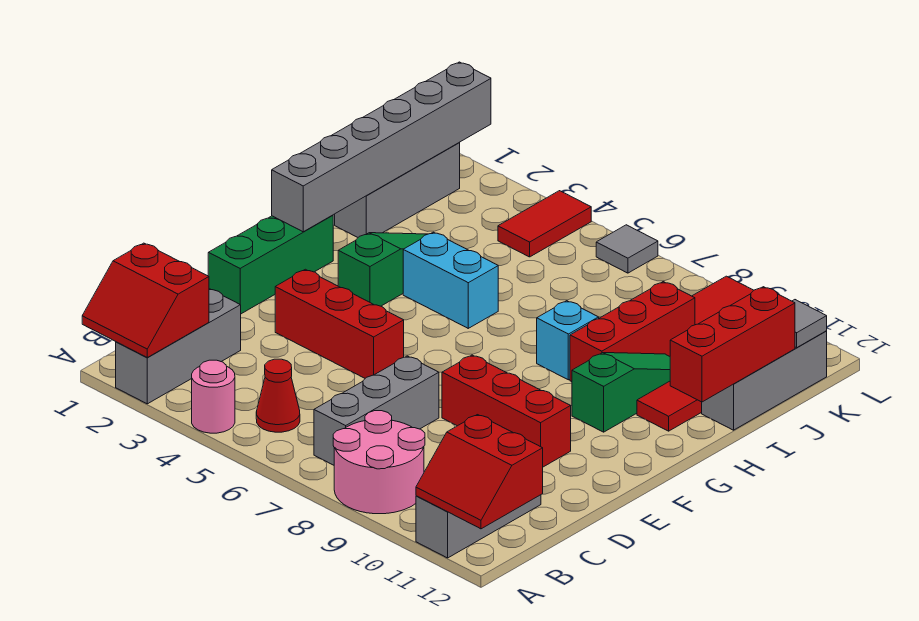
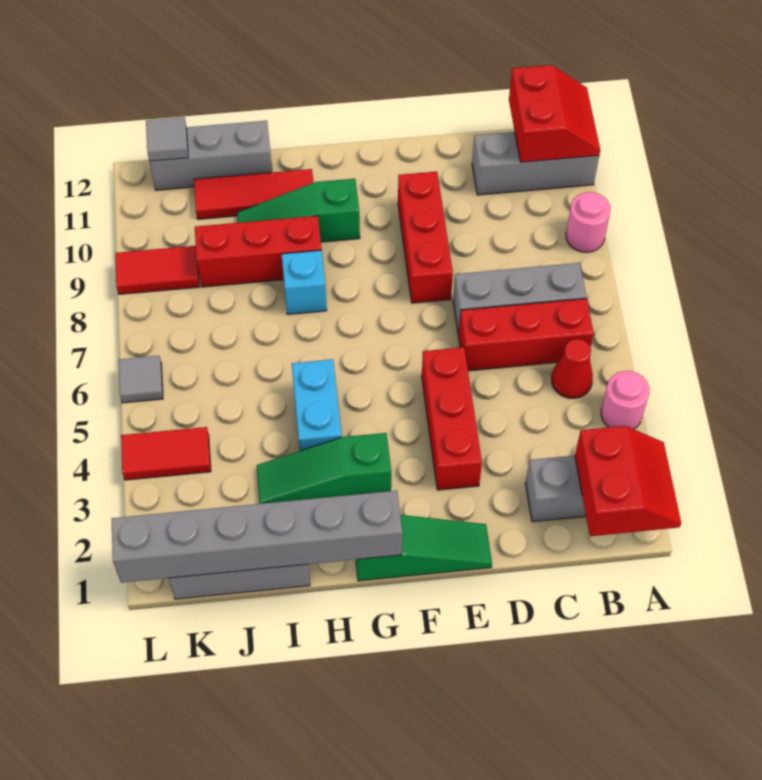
pink 2x2 round brick [333,411,425,514] -> pink 1x1 round brick [566,192,610,252]
green 1x3 brick [208,215,333,314] -> green 1x3 slope [356,515,492,581]
red 1x3 brick [670,287,795,402] -> red 1x3 brick moved to [459,299,594,371]

